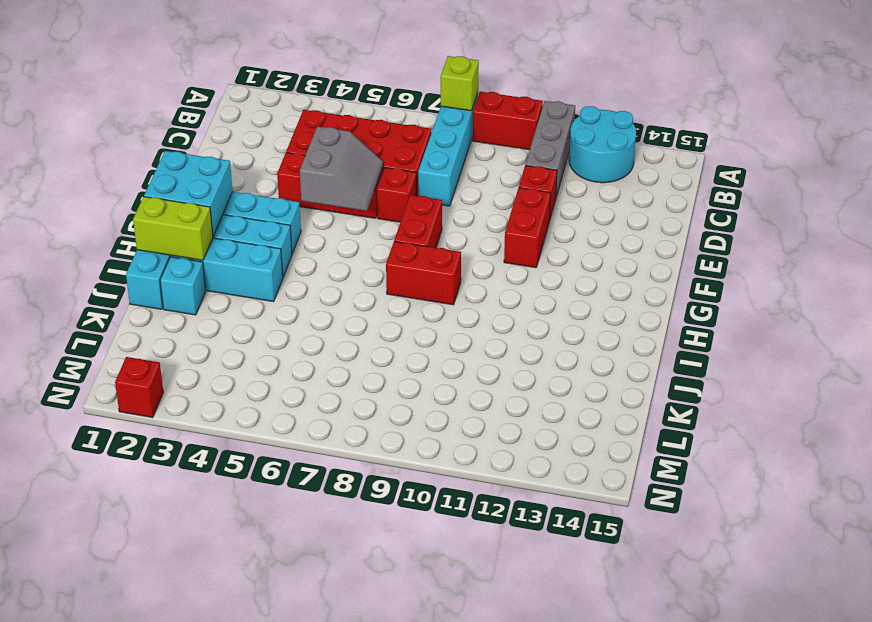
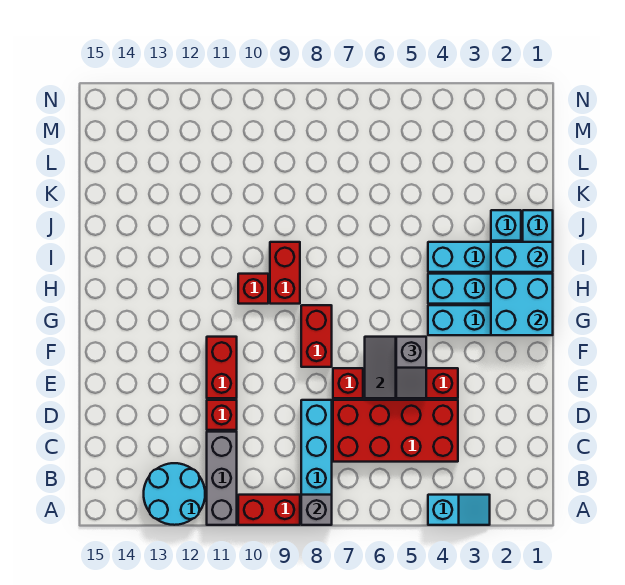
none -> cyan 1x2 slope [428,495,490,525]
lime 1x1 brick [441,56,479,111] -> grey 1x1 brick [301,495,332,525]
none -> grey 1x2 slope [396,337,426,398]
red 1x2 brick [386,241,461,305] -> red 1x2 brick turned to [270,242,300,304]
lime 1x2 brick [133,197,213,260] -> cyan 1x2 brick [491,242,553,272]
red 1x1 brick [115,357,163,418] -> red 1x1 brick moved to [238,274,268,304]

